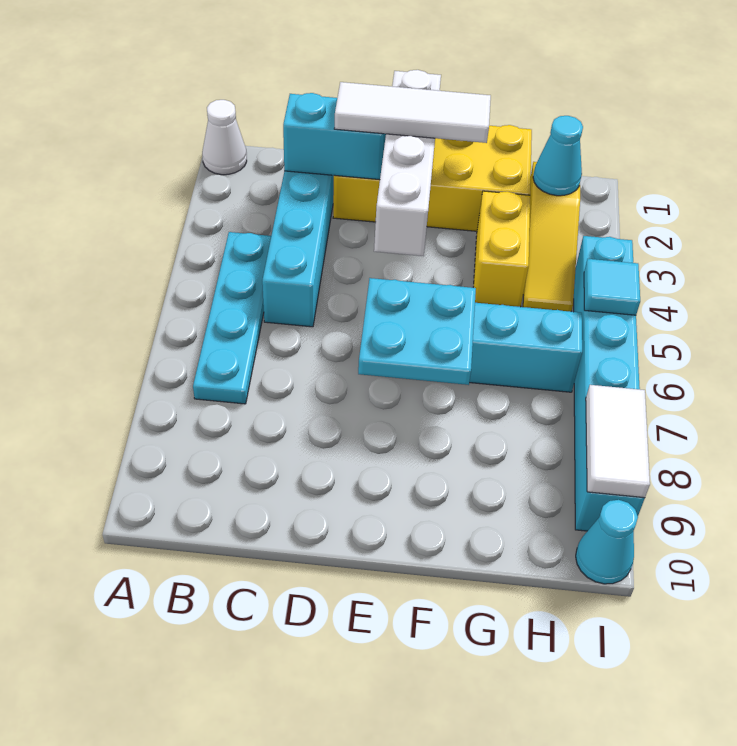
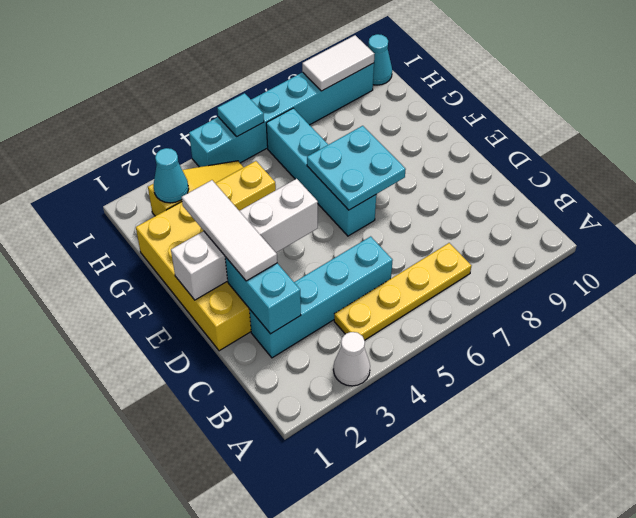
white 1x1 cone [202,100,247,175] -> white 1x1 cone moved to [333,332,370,386]
cyan 1x4 plate [193,232,271,404] -> yellow 1x4 plate [334,243,471,340]

